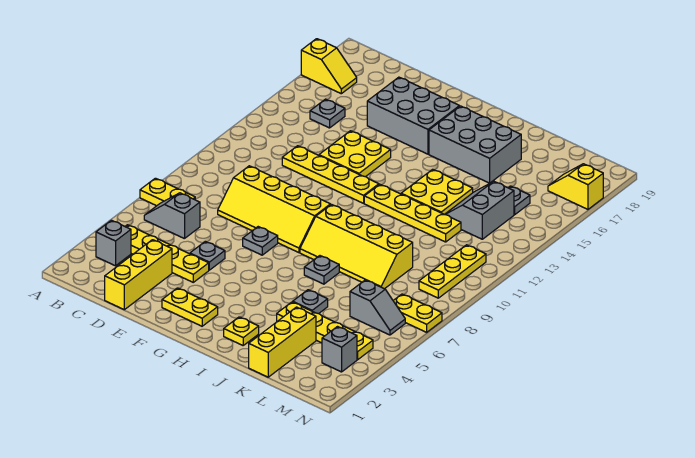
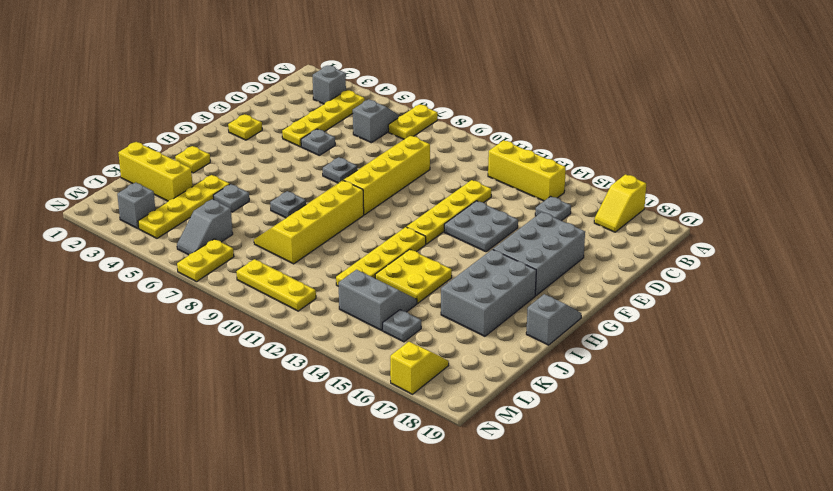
yellow 1x3 brick [105,240,172,310] -> yellow 1x3 brick moved to [488,140,566,201]
yellow 2x2 plate [319,131,391,177] -> grey 2x2 plate [444,201,518,252]
yellow 1x2 plate [162,288,218,326] -> yellow 1x1 plate [228,114,262,140]
none -> grey 1x2 slope [526,294,581,345]

